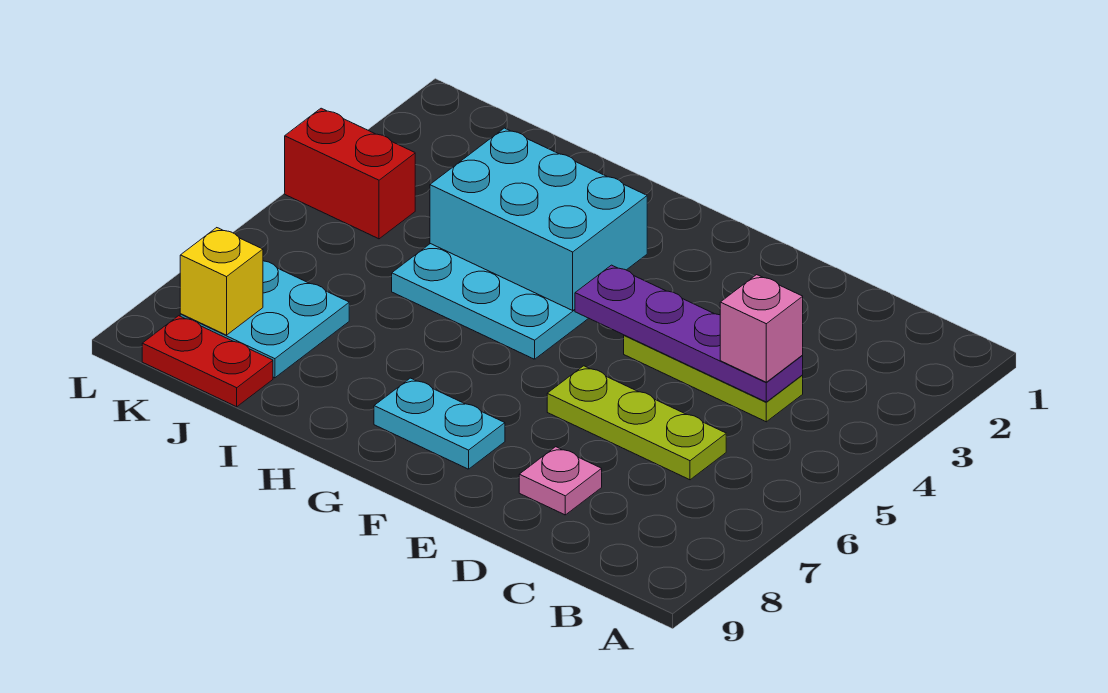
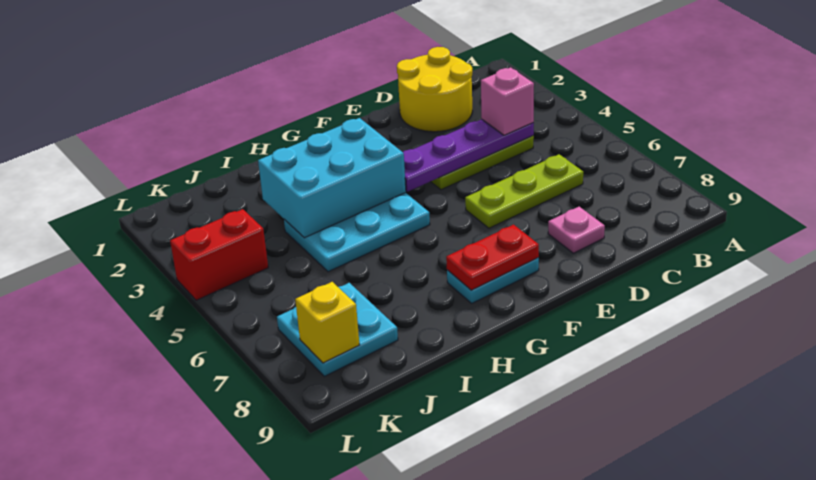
none -> yellow 2x2 round brick [397,47,472,132]
red 1x2 plate [142,316,273,407] -> red 1x2 plate moved to [446,225,539,290]

